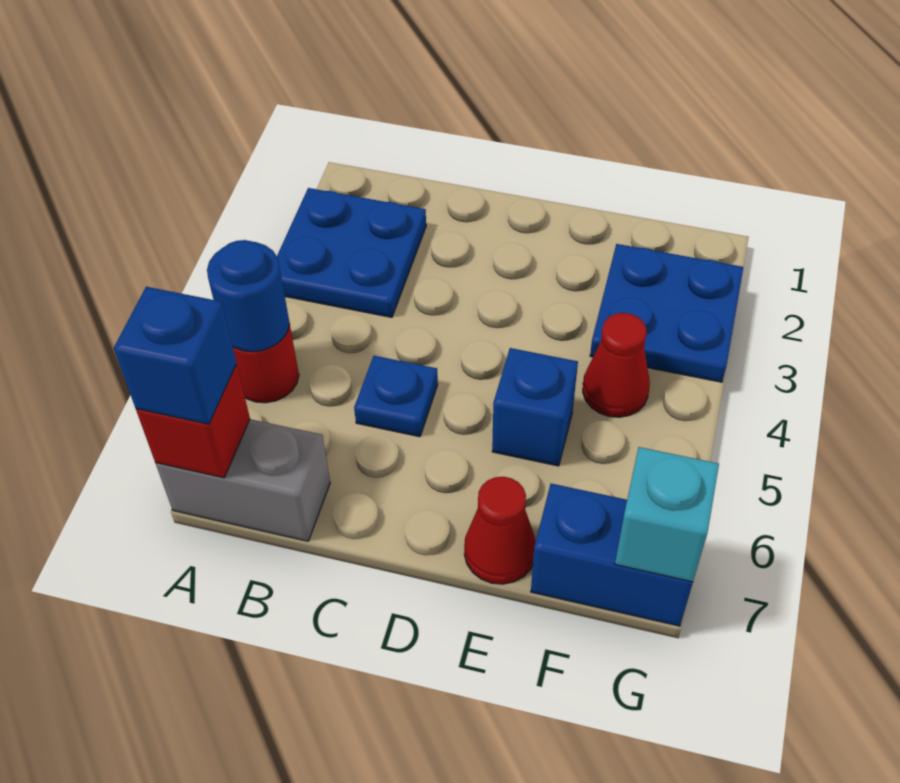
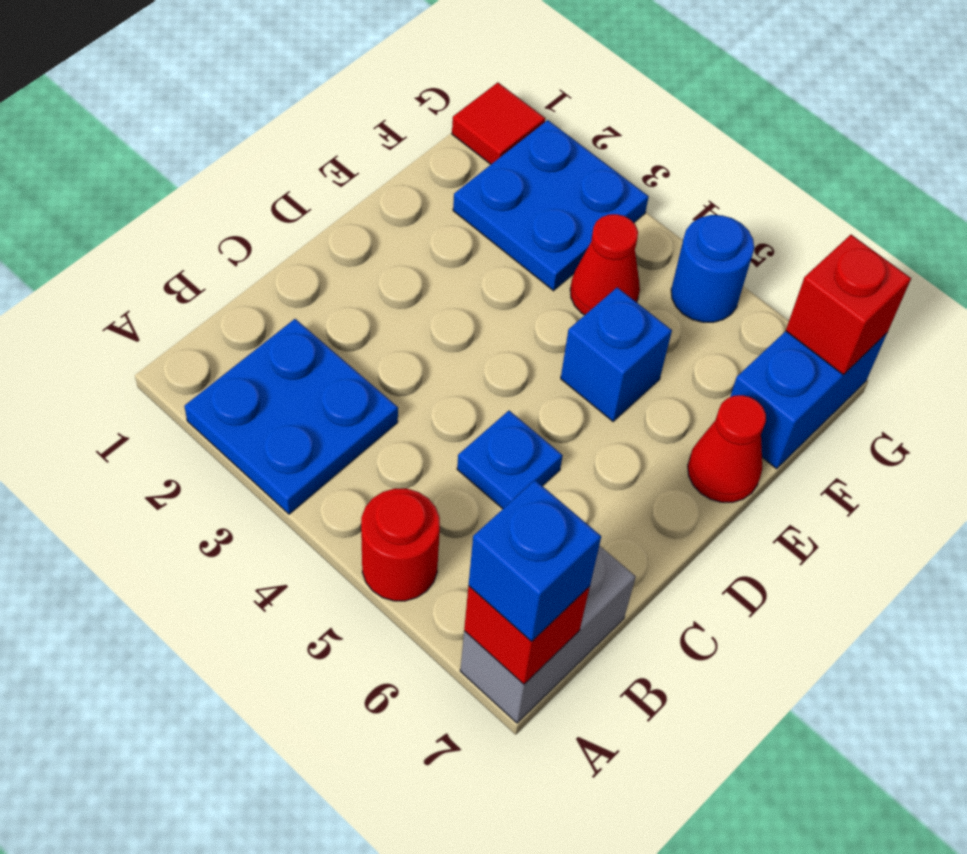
blue 1x1 round brick [207,240,290,352] -> blue 1x1 round brick moved to [671,215,754,322]
none -> red 1x1 tile [452,83,545,164]
cyan 1x1 brick [615,447,719,582] -> red 1x1 brick [786,235,911,375]

